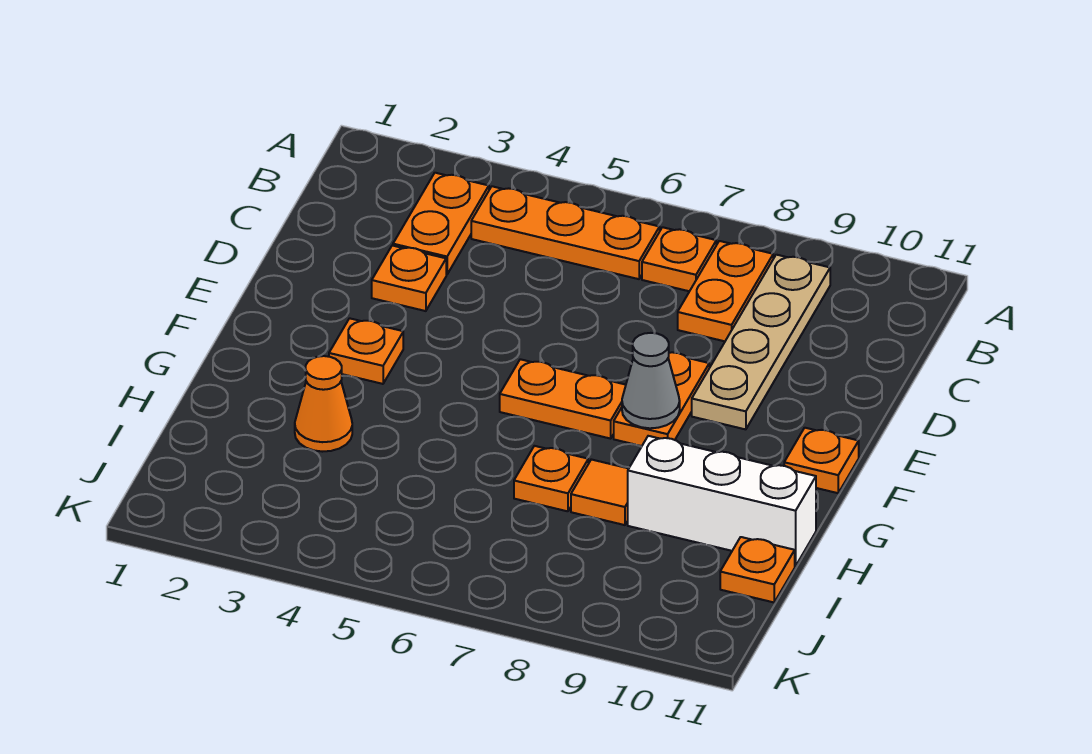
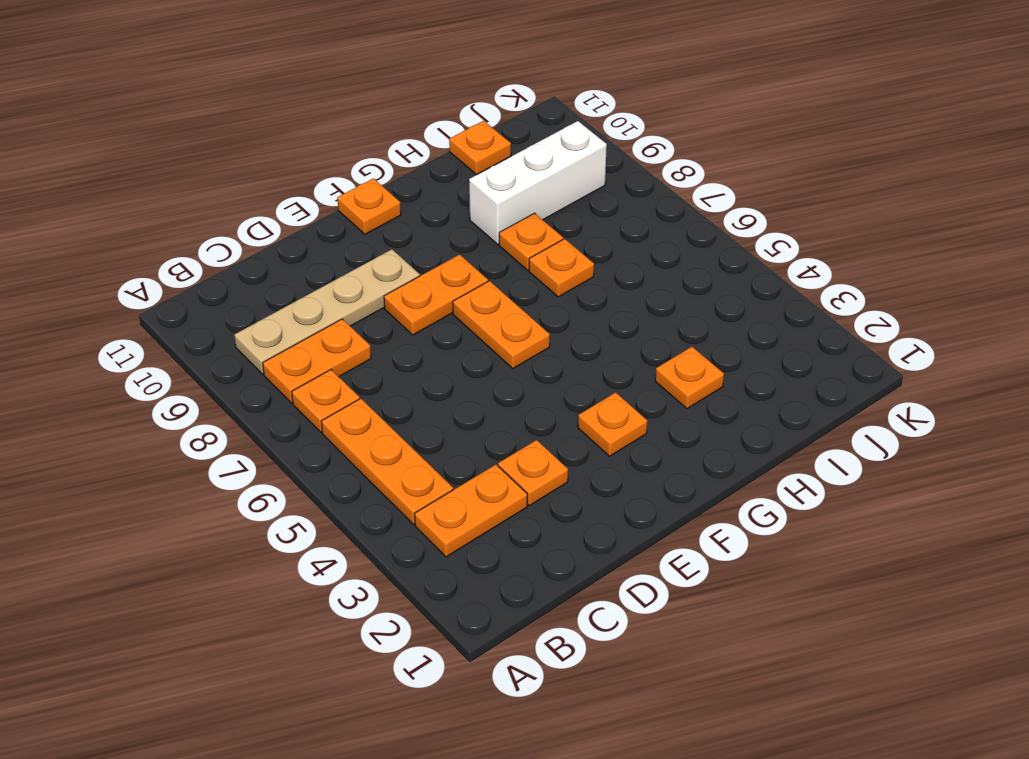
grey 1x1 cone [622,333,680,428] -> none
orange 1x1 cone [295,356,352,452] -> orange 1x1 plate [655,347,724,409]
orange 1x1 tile [571,459,629,525] -> orange 1x1 plate [499,213,563,270]
white 1x3 brick [628,436,816,566] -> white 1x3 brick turned to [469,121,607,244]

